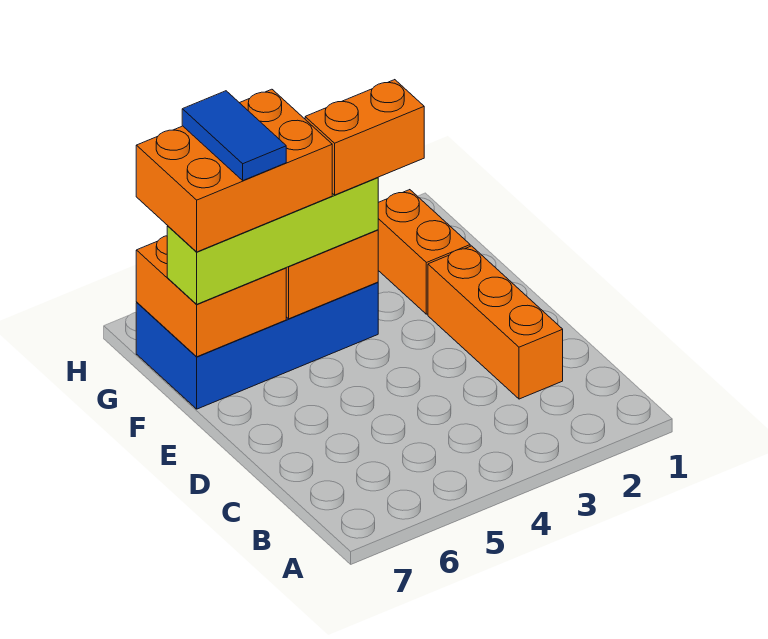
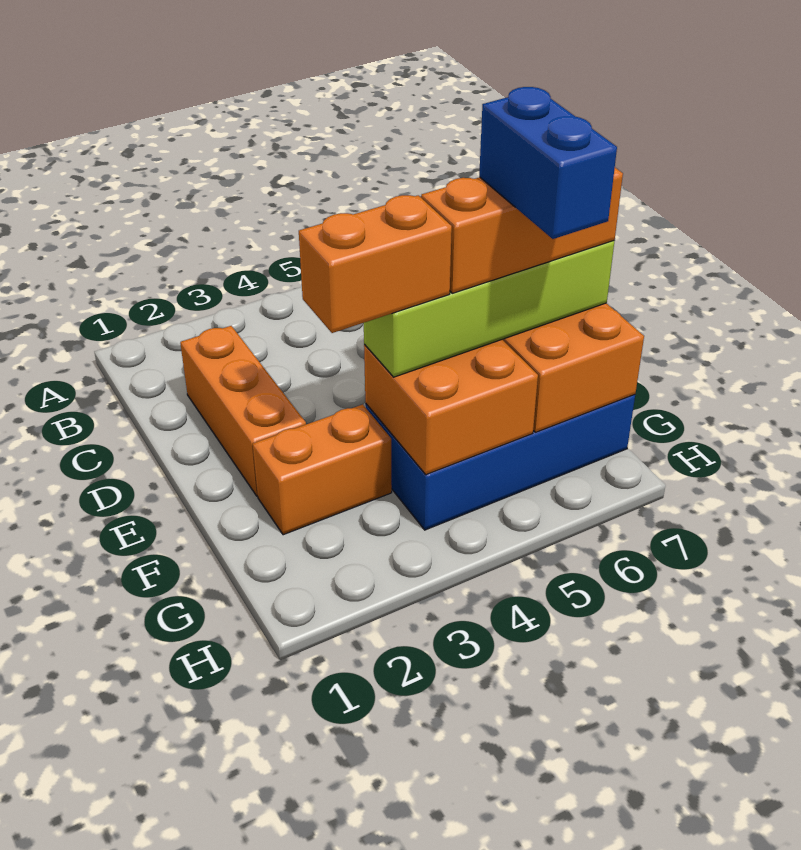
orange 1x2 brick [378,190,470,314] -> orange 1x2 brick turned to [253,404,392,535]
orange 2x3 brick [136,89,332,252] -> orange 1x3 brick [421,168,623,293]
blue 1x2 tile [182,91,286,180] -> blue 1x2 brick [479,87,617,239]

